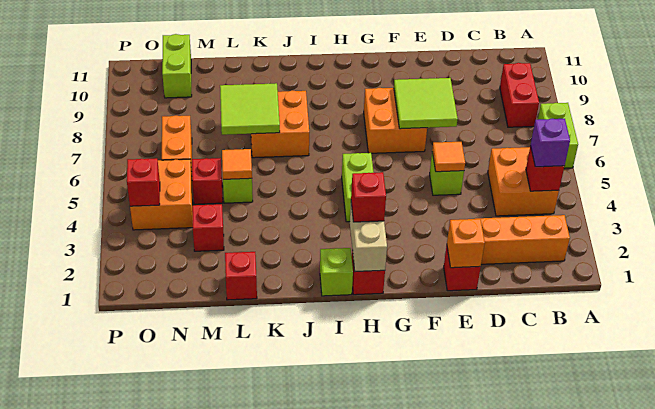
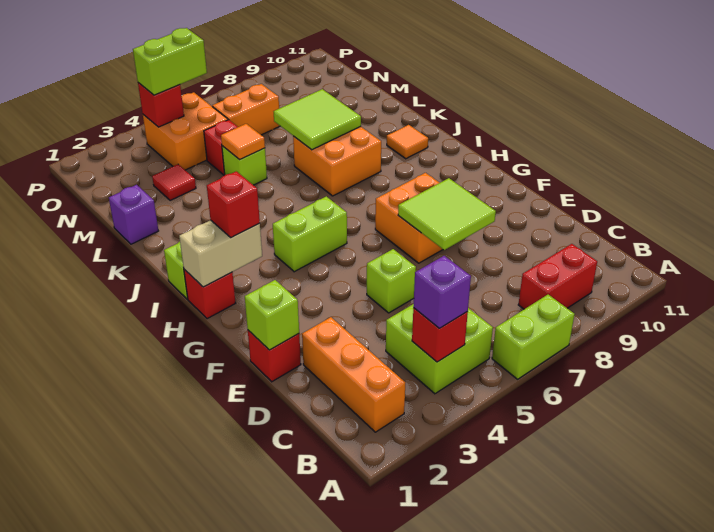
orange 2x2 brick [488,147,559,216] -> lime 2x2 brick [386,304,493,394]
orange 1x1 brick [447,219,485,268] -> lime 1x1 brick [245,280,299,350]
orange 1x1 tile [432,142,465,172] -> orange 1x1 tile moved to [387,125,428,159]
red 1x1 brick [225,252,257,300] -> purple 1x1 brick [109,185,158,244]
red 1x1 brick [192,204,224,251] -> red 1x1 tile [152,164,196,201]
lime 1x2 brick [162,34,192,98] -> lime 1x2 brick moved to [133,28,207,95]

